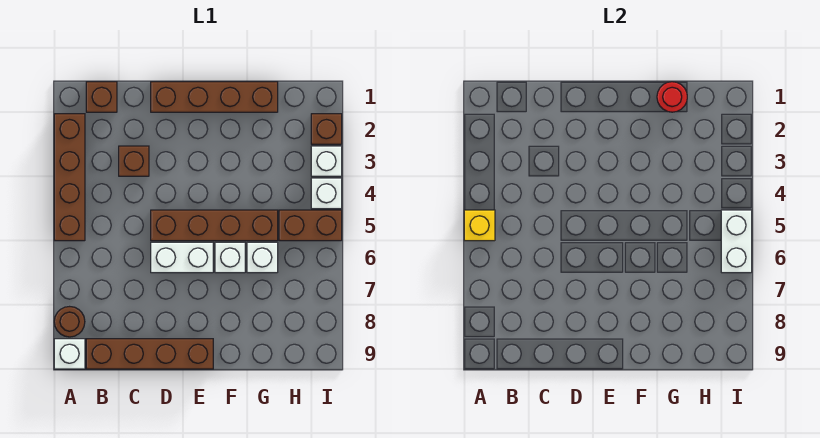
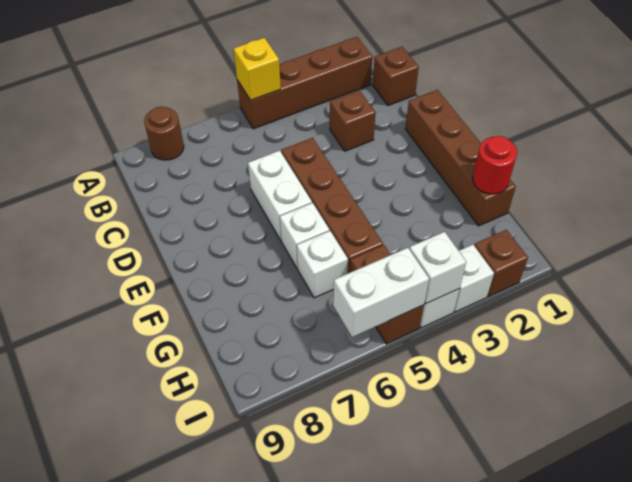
white 1x1 brick [54,339,85,369] -> white 1x1 brick moved to [410,232,466,304]
brown 1x4 brick [86,339,213,369] -> none

